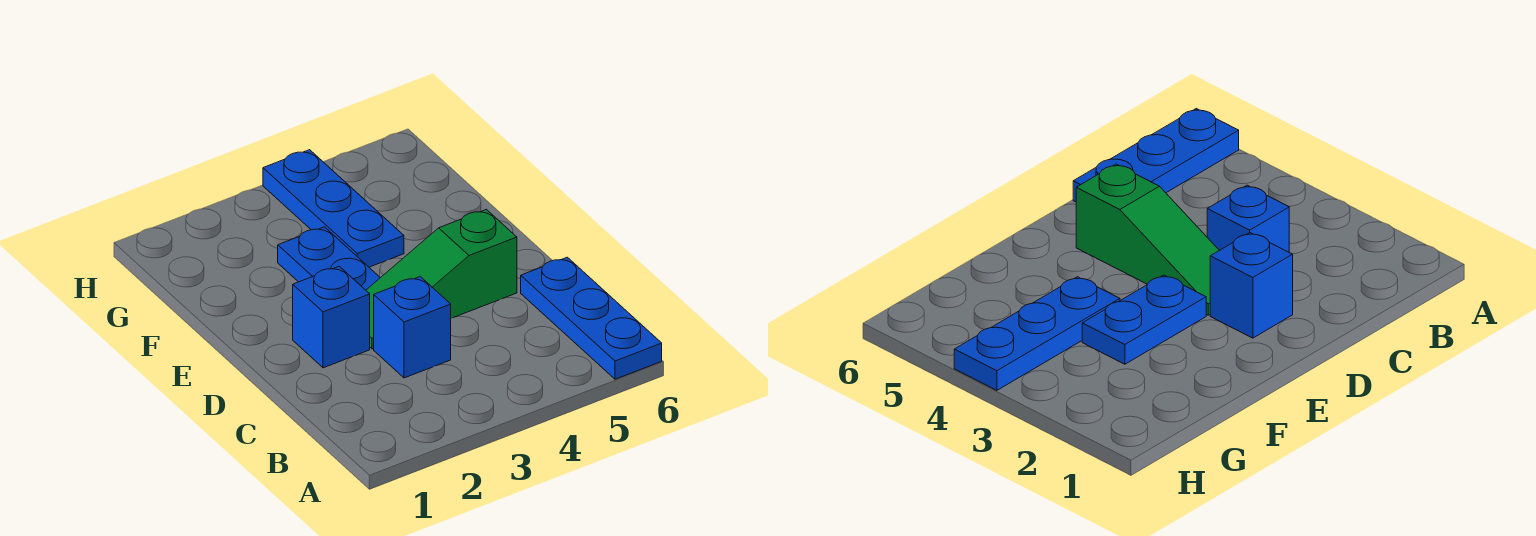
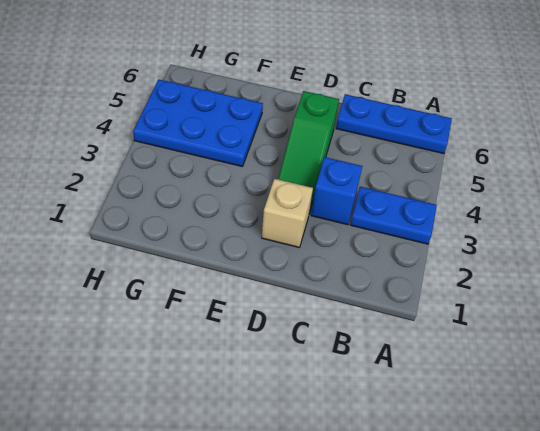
blue 1x1 brick [293,266,370,368] -> tan 1x1 brick [262,179,313,247]
blue 1x2 plate [278,227,380,290] -> blue 1x2 plate moved to [350,187,437,244]
blue 1x3 plate [263,150,404,267] -> blue 2x3 plate [133,79,263,167]

